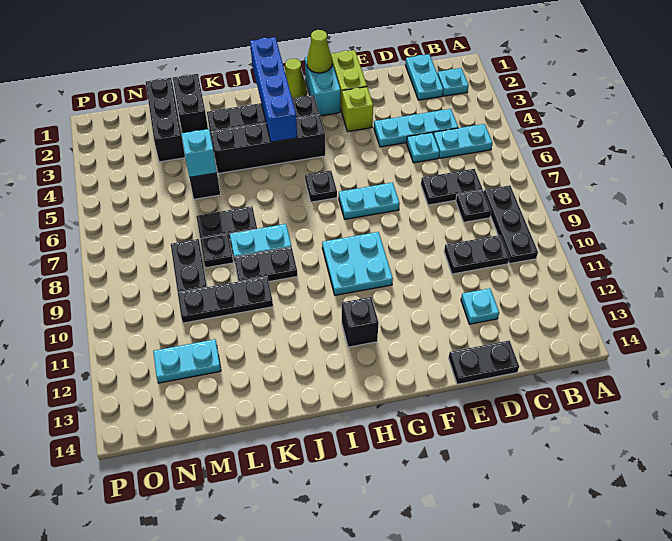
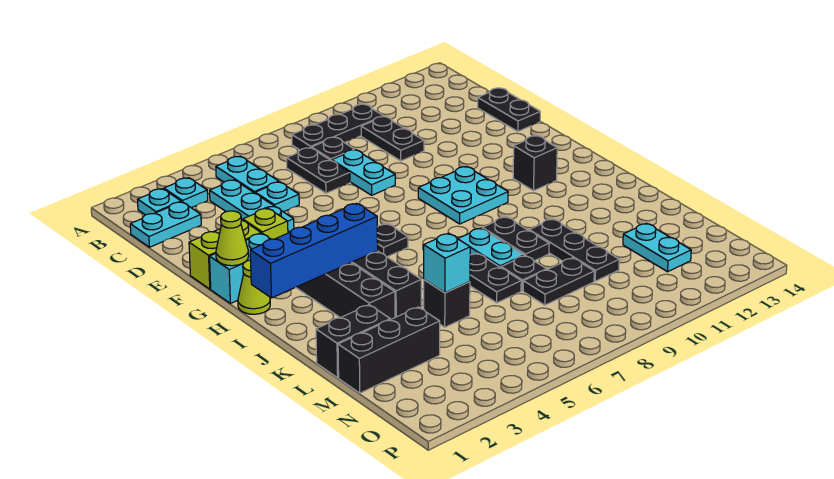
cyan 1x1 plate [461,288,499,324] -> cyan 1x1 plate moved to [164,178,208,208]
cyan 1x2 plate [339,183,400,219] -> cyan 1x2 plate moved to [332,150,395,195]

